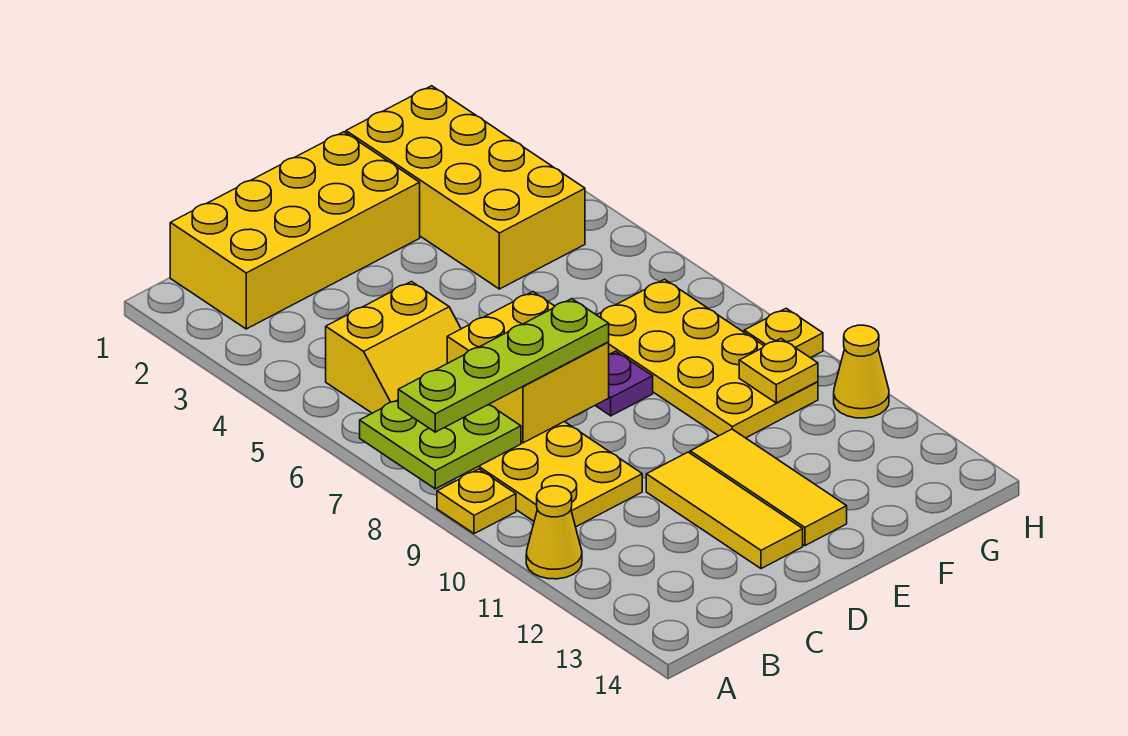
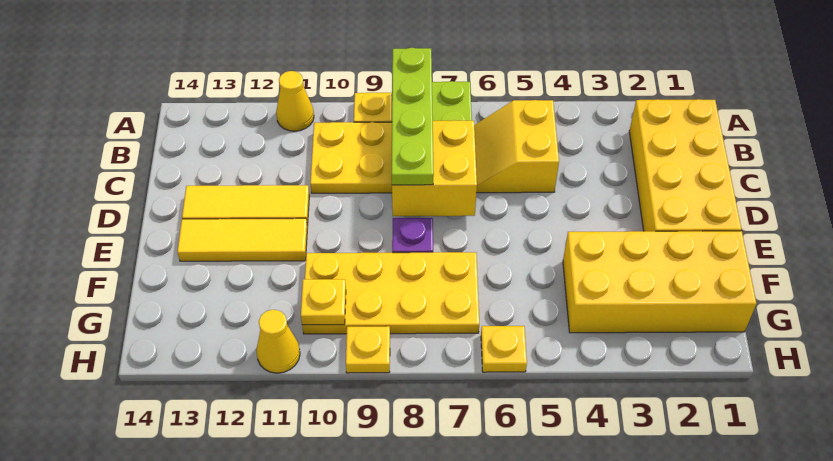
none -> yellow 1x1 plate [481,326,527,372]

